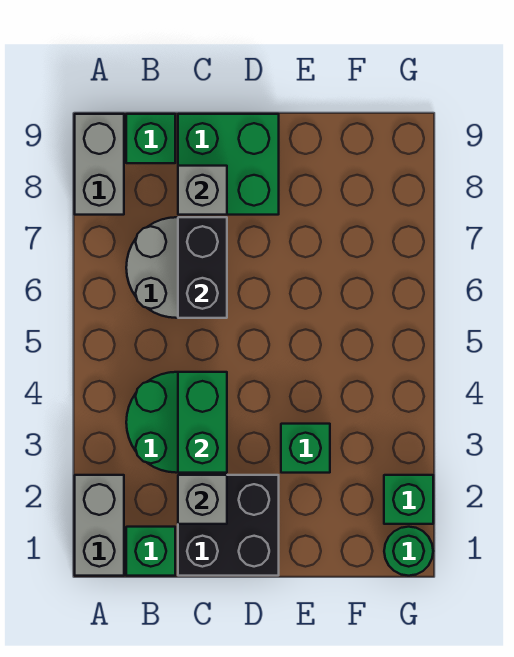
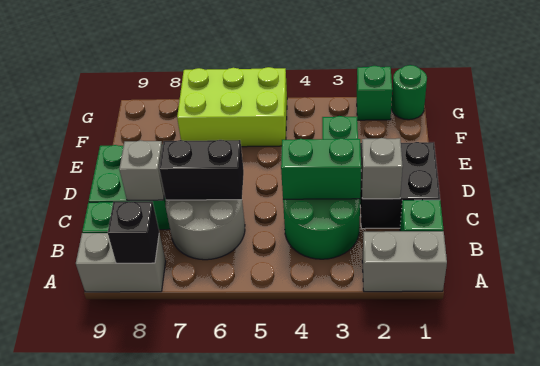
none -> black 1x1 brick [108,201,159,263]
none -> lime 2x3 brick [177,67,287,147]

